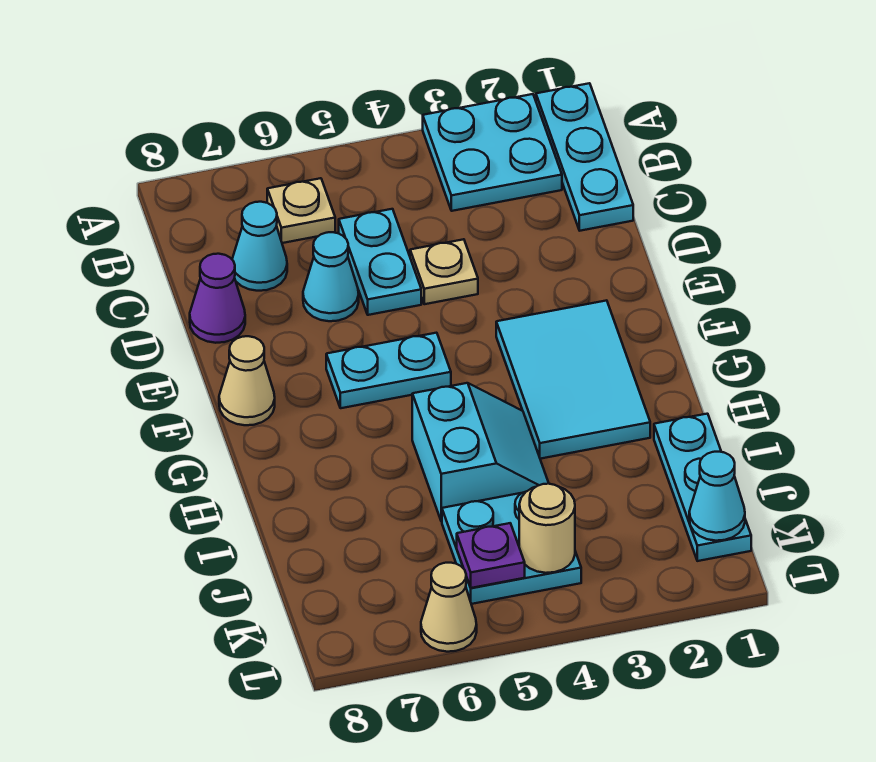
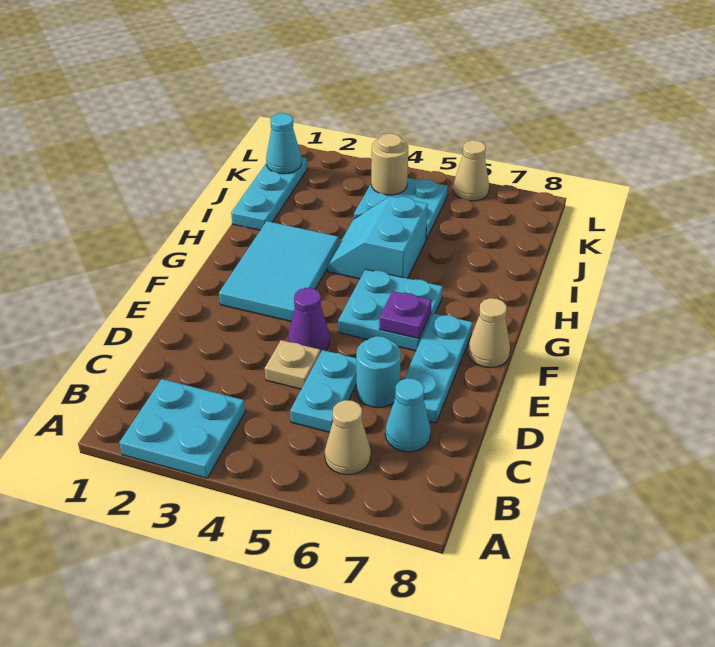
cyan 1x3 plate [536,83,633,231] -> cyan 1x3 plate moved to [404,313,473,423]
tan 1x1 plate [267,178,335,243] -> tan 1x1 cone [325,400,371,475]
cyan 1x1 cone [303,232,359,321] -> cyan 1x1 round brick [356,336,401,408]
purple 1x1 cone [190,254,245,343] -> purple 1x1 cone moved to [288,288,330,353]
cyan 1x2 plate [326,333,451,408] -> cyan 2x2 plate [338,269,443,351]
purple 1x1 plate [457,523,525,588] -> purple 1x1 plate moved to [379,291,432,339]

